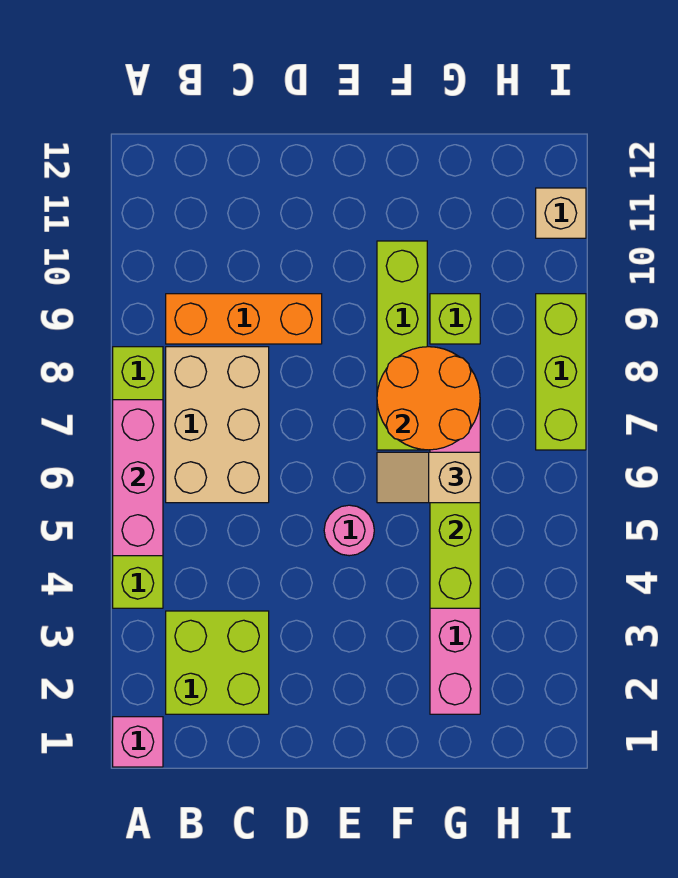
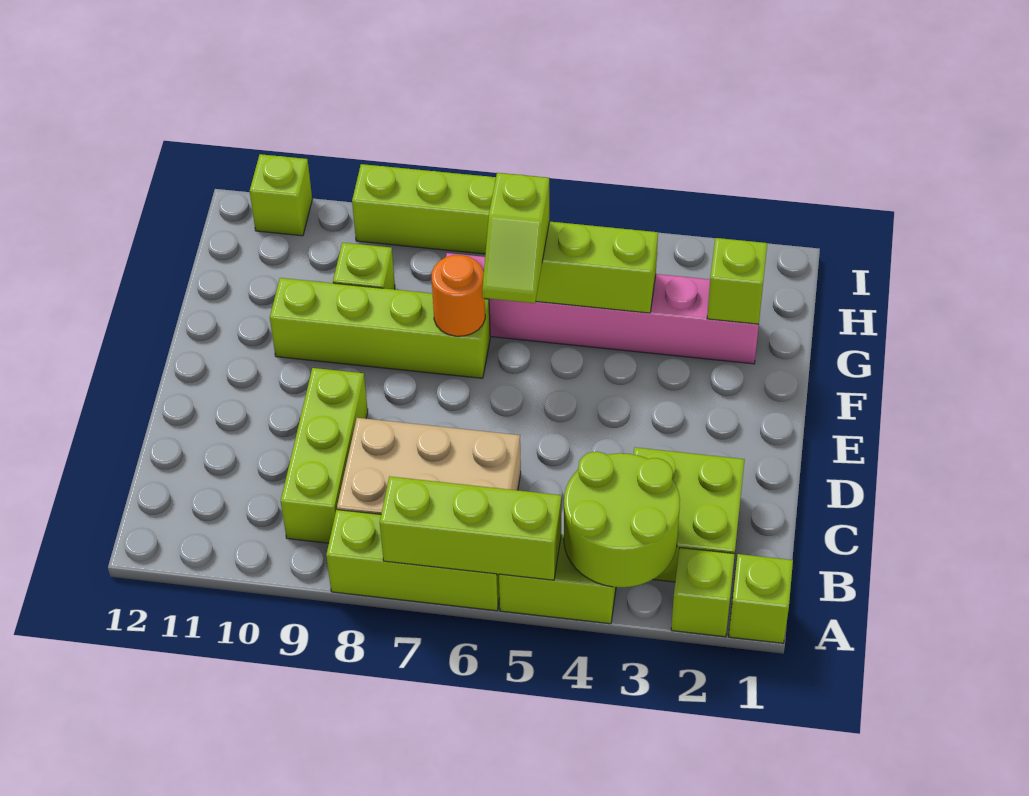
pink 1x1 brick [113,717,163,767] -> lime 1x1 brick [729,554,793,643]
none -> lime 1x1 brick [671,548,735,637]
none -> lime 2x2 round brick [564,452,680,587]
pink 1x3 brick [113,400,163,556] -> lime 1x3 brick [380,476,561,580]
orange 1x3 brick [166,294,322,344] -> lime 1x3 brick [281,368,368,543]
pink 1x1 round brick [324,505,374,556] -> none
tan 1x2 slope [377,452,480,503] -> lime 1x2 slope [482,173,549,303]
orange 2x2 round brick [377,347,480,450] -> orange 1x1 round brick [432,255,485,336]
none -> lime 1x1 brick [707,238,767,324]
tan 1x1 brick [536,188,586,238] -> lime 1x1 brick [250,154,312,236]

